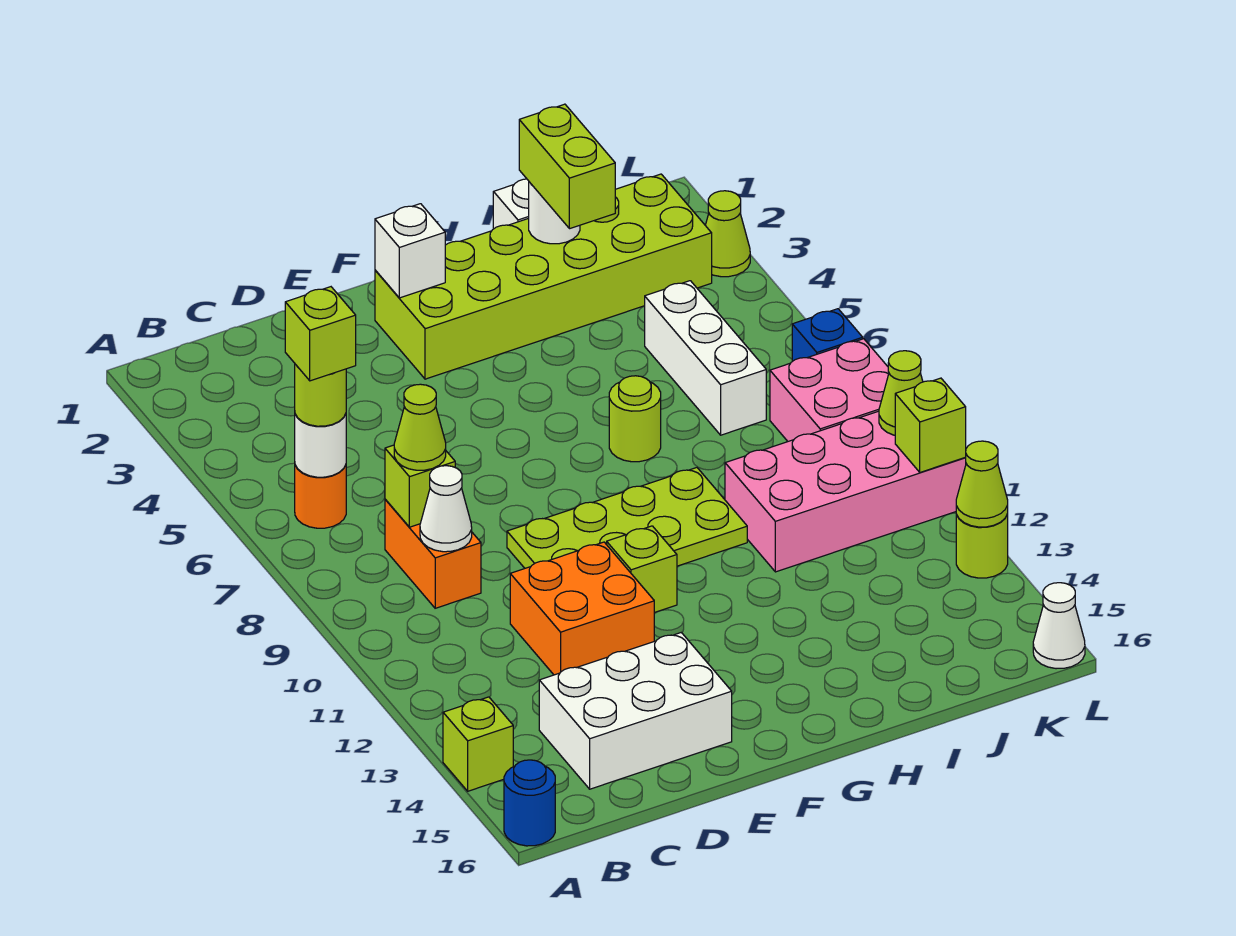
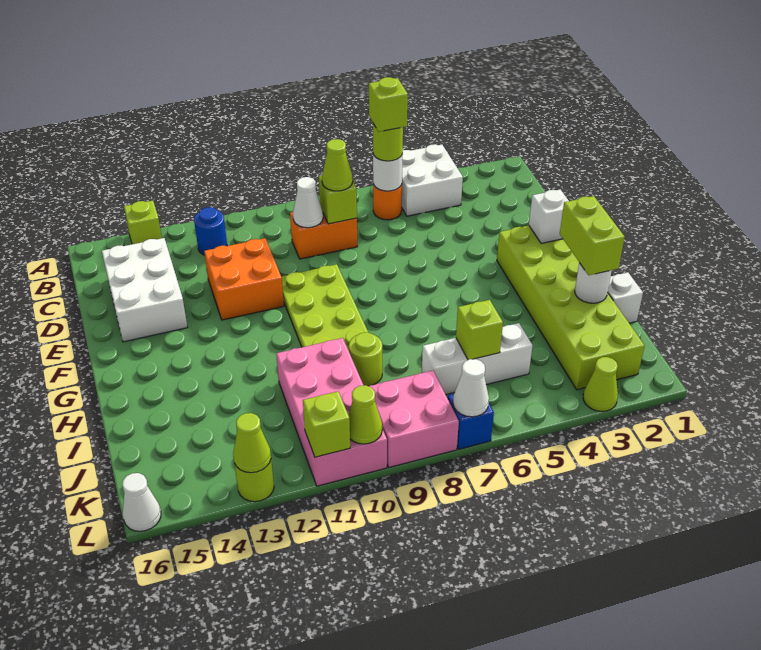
none -> white 2x2 brick [402,144,463,216]
blue 1x1 round brick [504,760,555,846] -> blue 1x1 round brick moved to [194,207,227,255]
lime 1x1 brick [607,526,677,613] -> lime 1x1 brick moved to [456,300,503,360]
lime 1x1 round brick [609,376,661,462] -> lime 1x1 round brick moved to [349,332,382,386]
lime 1x2 brick [519,104,615,229] -> lime 1x2 brick turned to [560,196,625,275]
none -> white 1x1 cone [453,359,489,417]

